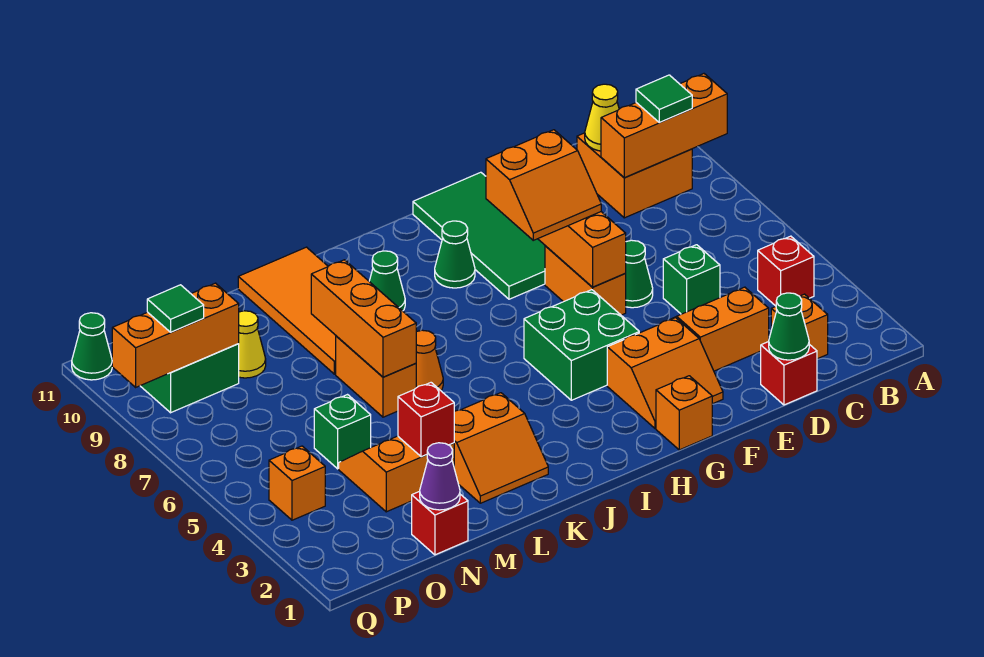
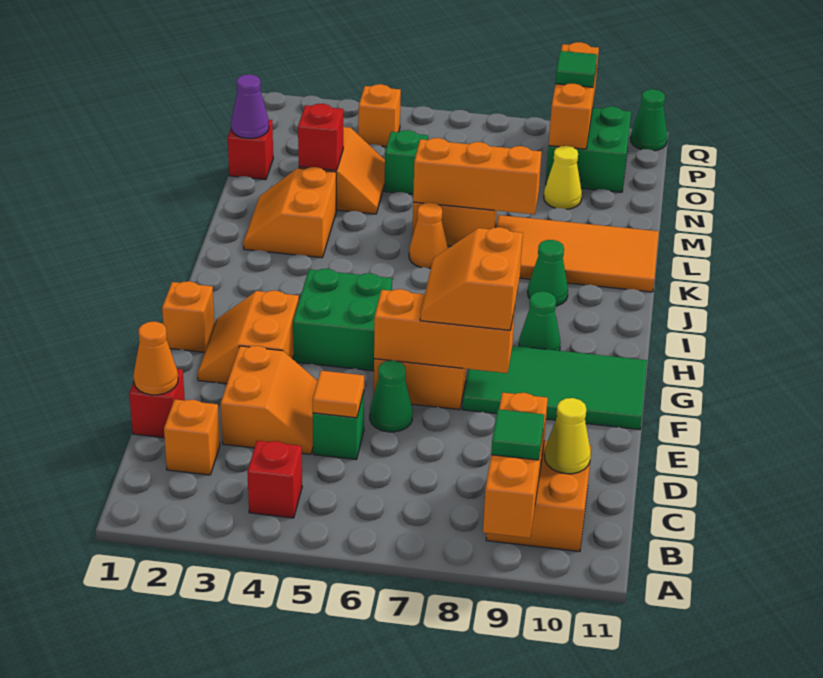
green 1x1 cone [769,293,809,360] -> orange 1x1 cone [133,322,178,395]
none -> orange 1x1 tile [313,371,364,418]

